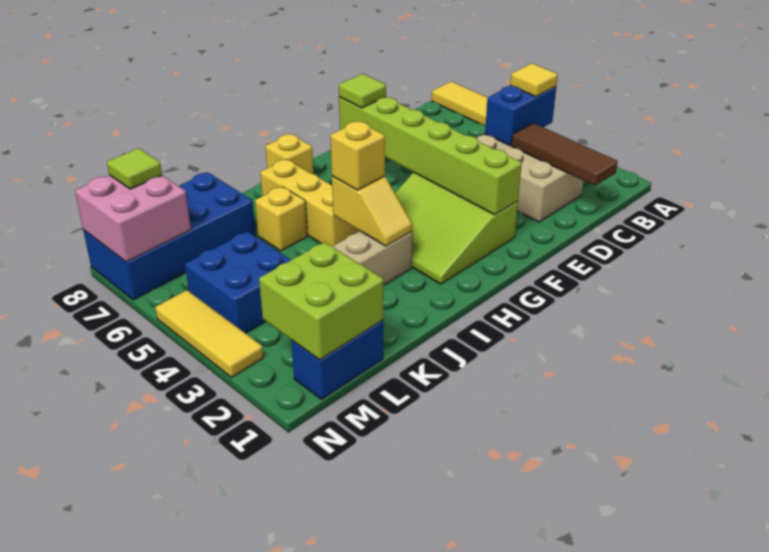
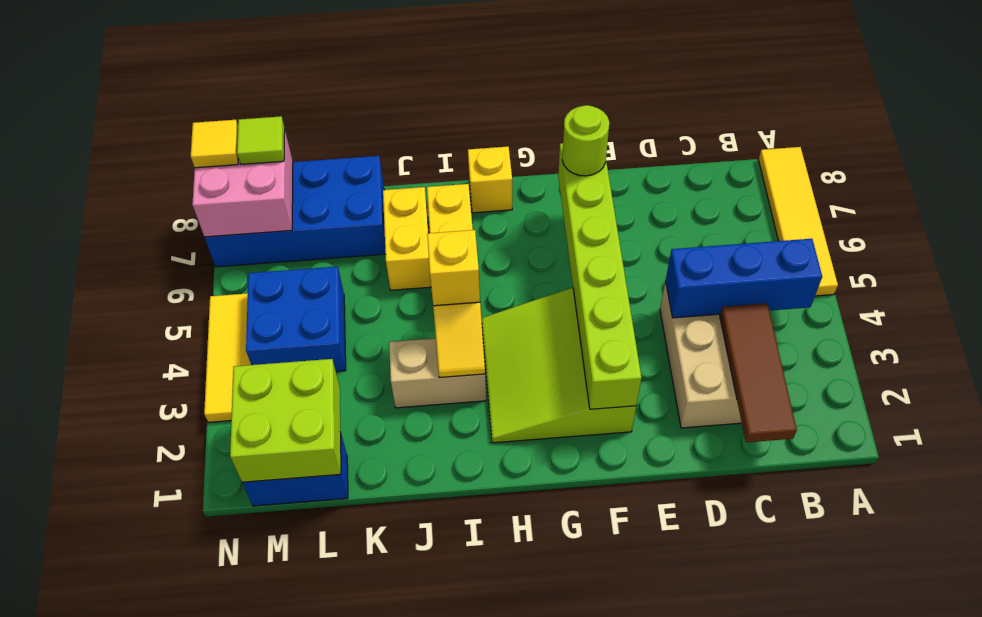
blue 1x2 brick [485,86,556,146] -> blue 1x3 brick [665,239,822,318]
yellow 1x1 tile [510,63,558,97] -> yellow 1x1 tile moved to [191,120,239,168]
lime 1x1 tile [339,74,386,108] -> lime 1x1 round brick [562,105,609,176]
yellow 1x1 brick [255,187,307,251] -> yellow 1x2 brick [383,187,431,290]

